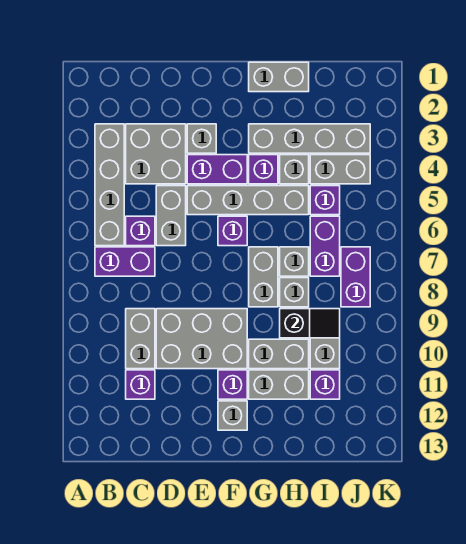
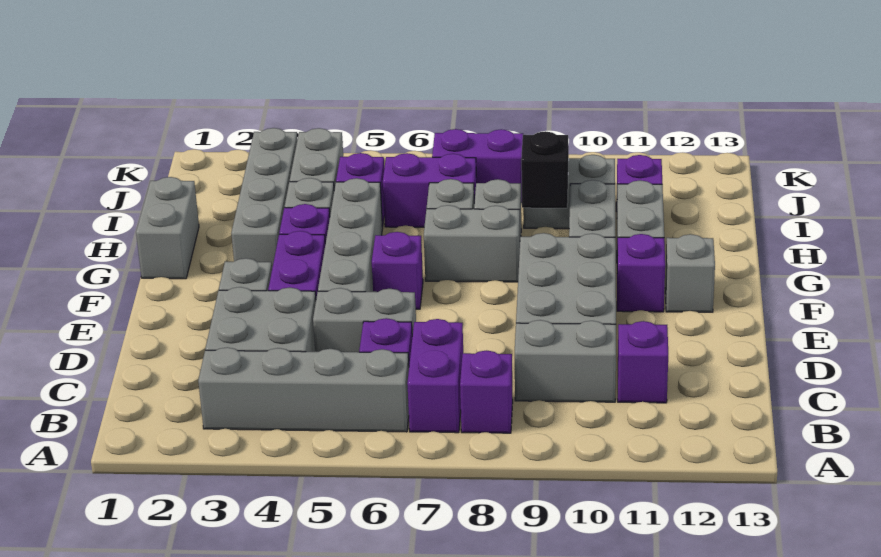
none -> purple 1x1 brick [460,350,513,433]

